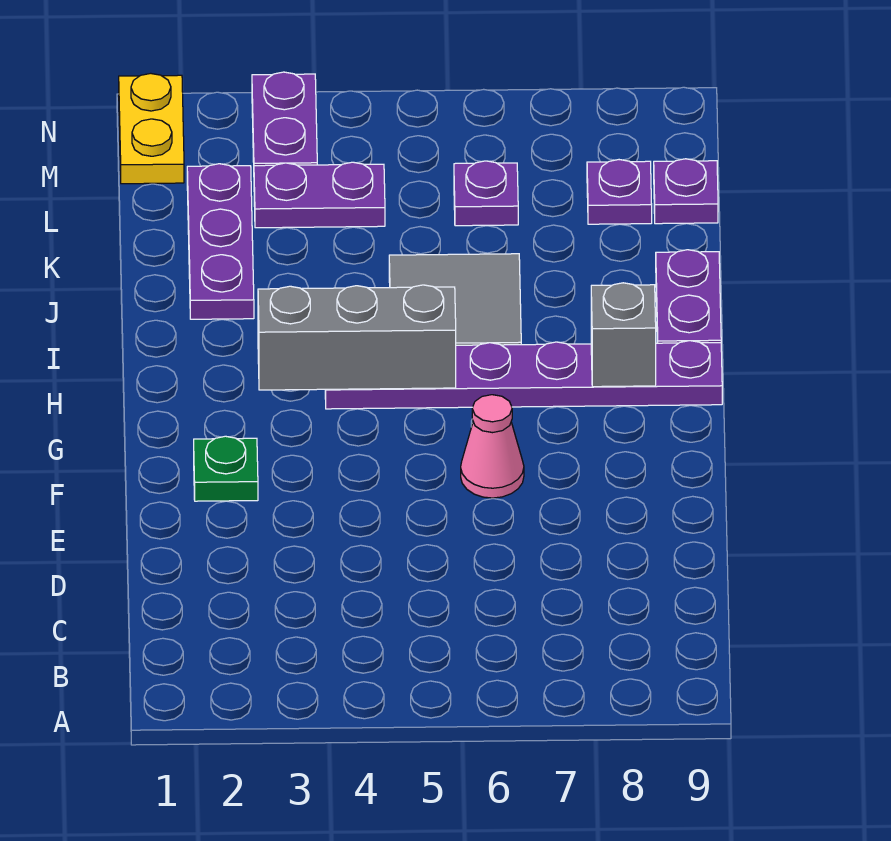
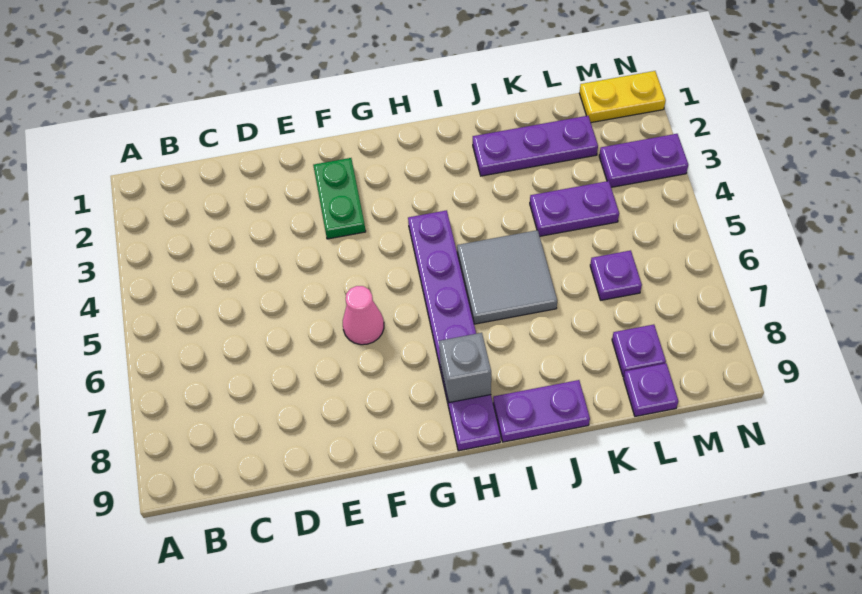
green 1x1 plate [194,436,258,501] -> green 1x2 plate [313,158,366,239]
grey 1x3 brick [258,285,456,390] -> none
purple 1x2 plate [254,162,385,228] -> purple 1x2 plate turned to [530,181,619,236]

